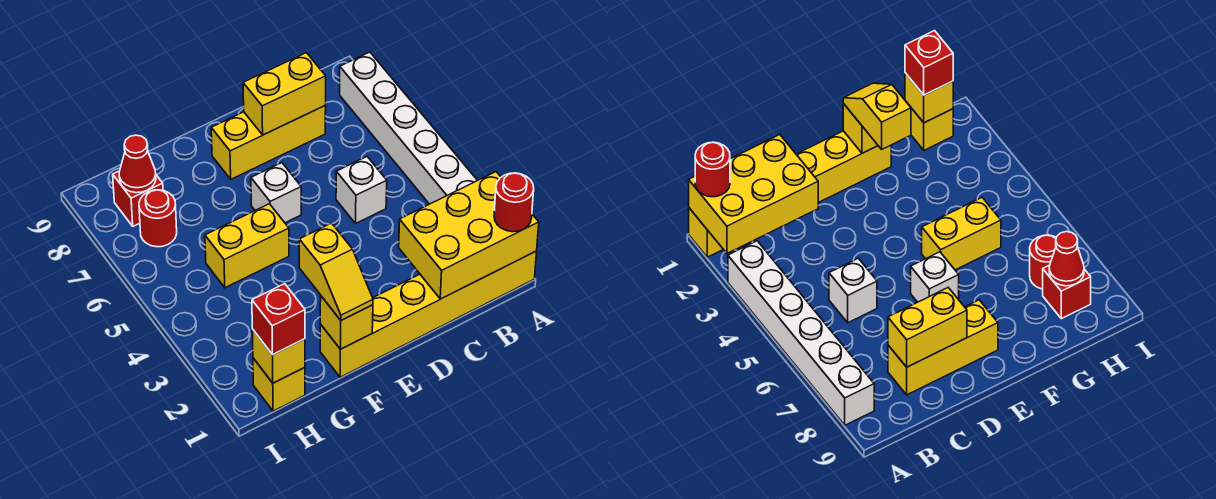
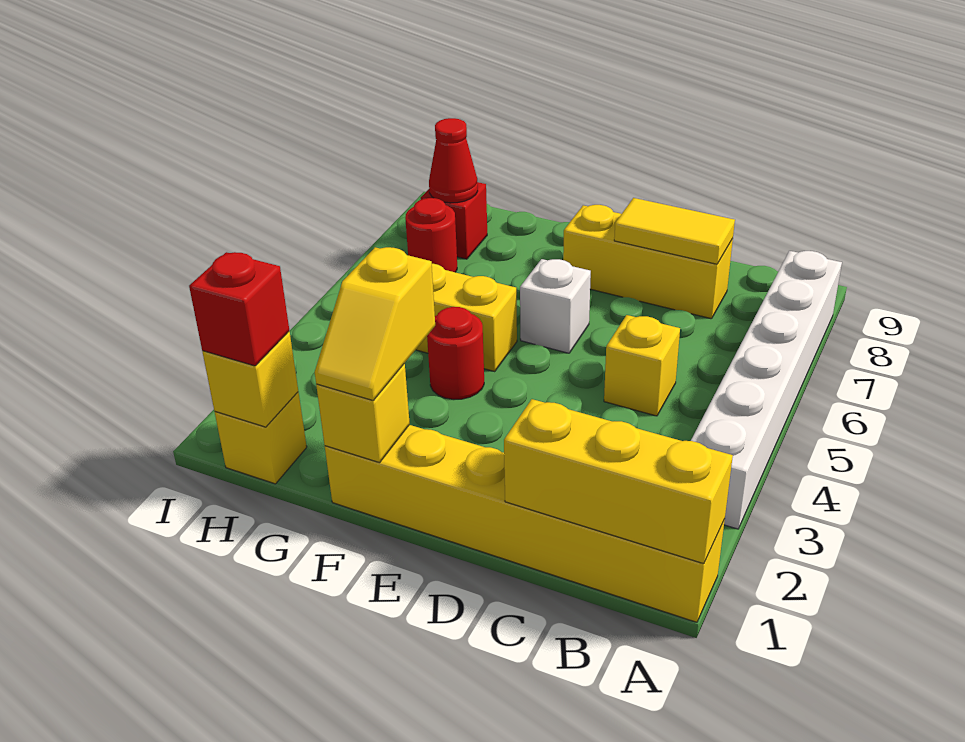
yellow 2x3 brick [399,172,539,299] -> yellow 1x3 brick [504,399,733,564]
red 1x1 round brick [494,173,534,232] -> red 1x1 round brick moved to [427,307,484,400]
white 1x1 brick [336,157,387,224] -> yellow 1x1 brick [604,315,680,416]
yellow 1x2 brick [243,53,326,135] -> yellow 1x2 tile [614,198,735,264]

